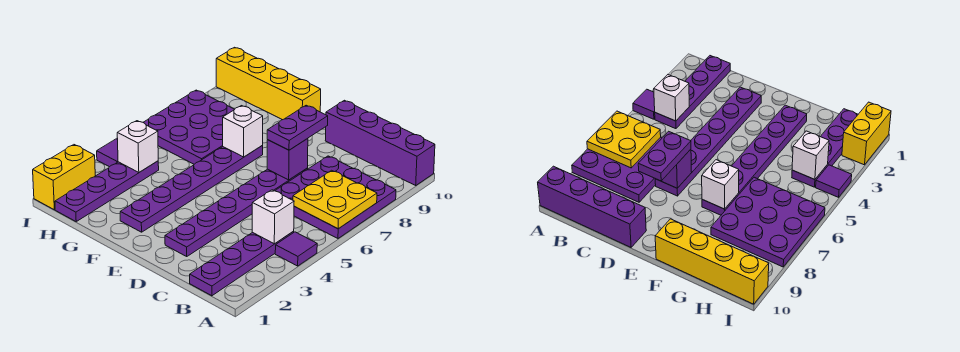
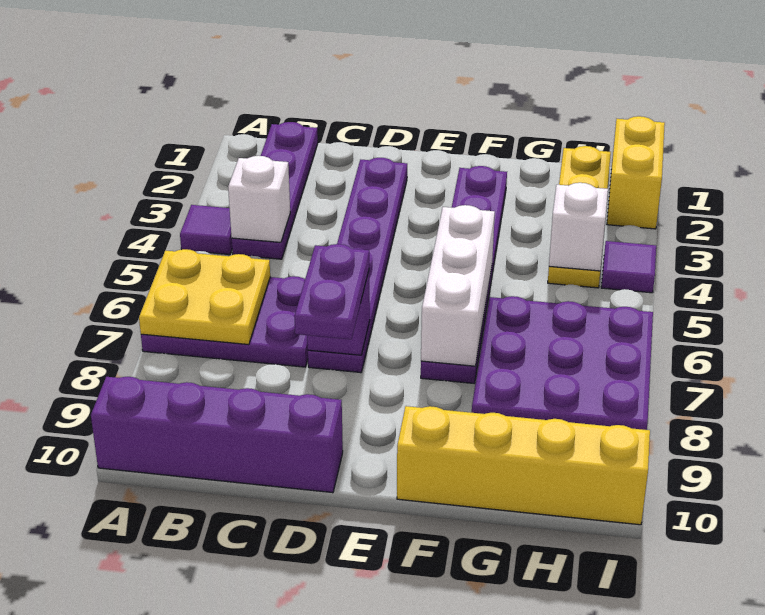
purple 3x3 plate [275,156,396,238] -> purple 2x3 plate [141,276,308,367]
white 1x1 brick [223,106,263,157] -> white 1x3 brick [421,205,495,366]
purple 1x4 plate [55,161,159,221] -> yellow 1x4 plate [548,146,611,288]

